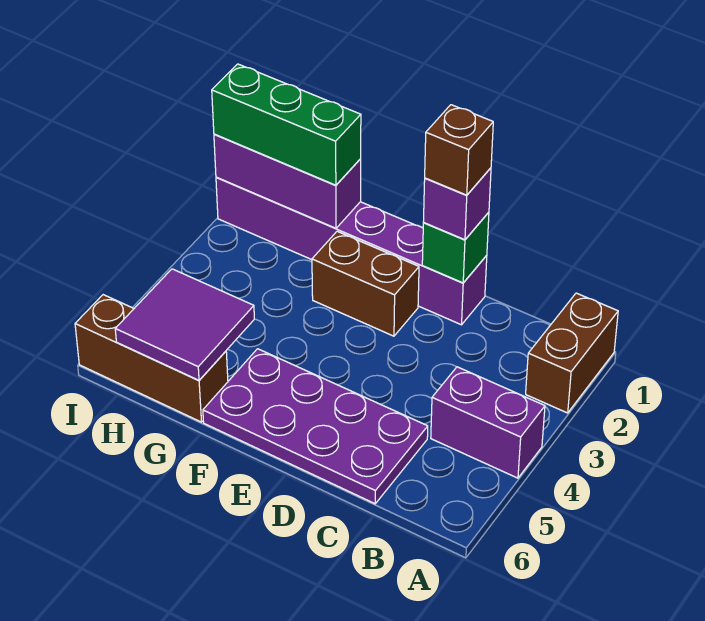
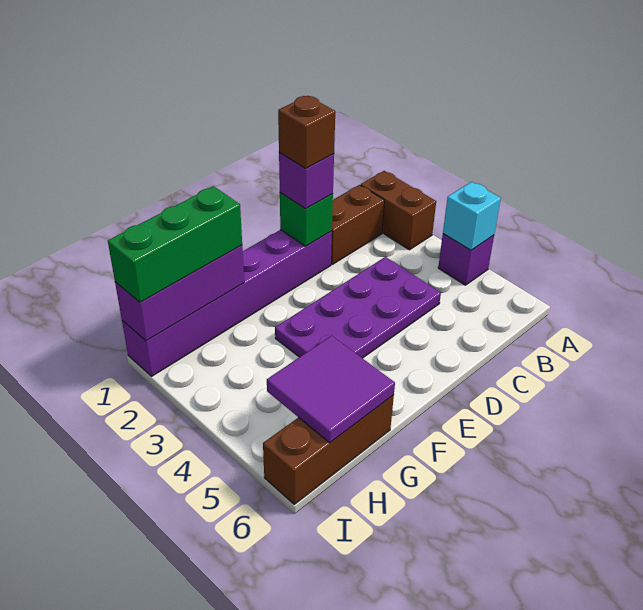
purple 1x2 brick [431,367,545,478] -> purple 1x1 brick [438,234,494,285]
none -> cyan 1x1 brick [443,182,501,250]
purple 2x4 plate [203,349,428,504] -> purple 2x4 plate moved to [275,257,441,358]
brown 1x2 brick [312,231,419,336] -> brown 1x2 brick moved to [331,185,384,264]

